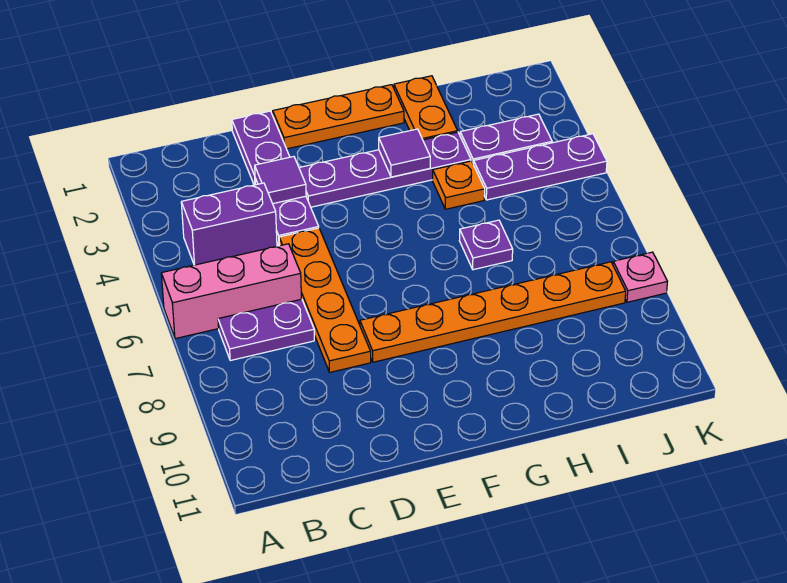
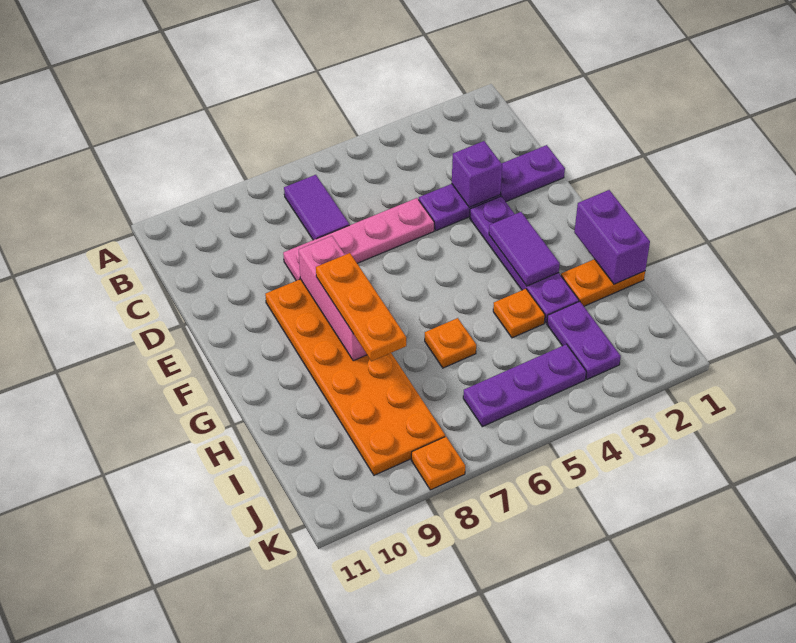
pink 1x3 brick [161,244,301,339] -> pink 1x3 brick moved to [299,236,367,361]
purple 1x2 brick [181,183,277,265] -> purple 1x2 brick moved to [574,190,650,284]
purple 1x2 plate [218,299,314,361] -> purple 1x2 tile [284,175,349,240]
purple 1x1 tile [255,157,306,204] -> purple 1x1 brick [452,141,502,207]
orange 1x4 plate [279,228,371,372] -> pink 1x4 plate [283,198,434,281]
orange 1x3 plate [273,85,404,149] -> orange 1x3 plate moved to [316,253,406,361]
orange 1x6 plate [360,262,626,362] -> orange 2x6 plate [265,279,445,475]
purple 1x1 tile [379,129,430,177] -> purple 1x2 tile [489,212,560,286]
purple 1x1 plate [459,220,513,270] -> orange 1x1 plate [425,318,476,368]
purple 1x3 plate [474,134,607,200] -> purple 1x3 plate turned to [463,344,586,427]
pink 1x1 plate [613,252,667,302] -> orange 1x1 plate [411,437,465,490]

